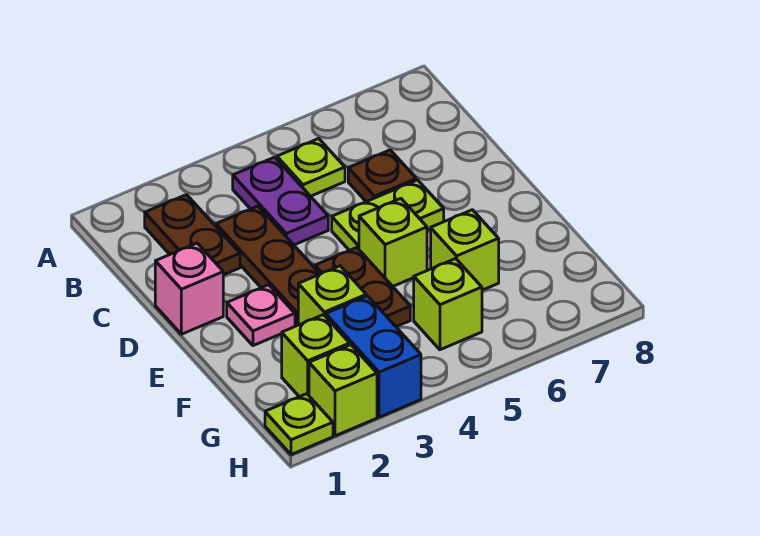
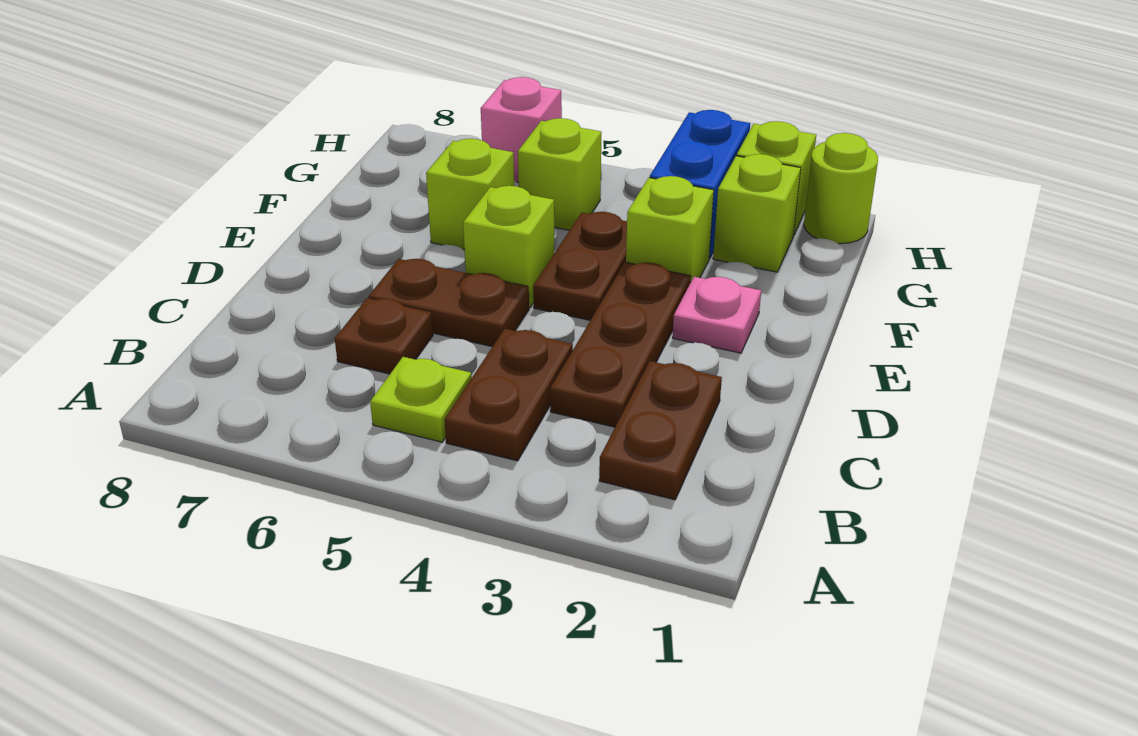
purple 1x2 plate [233,157,328,245] -> brown 1x2 plate [444,329,573,461]
pink 1x1 brick [155,243,223,334] -> pink 1x1 brick moved to [481,77,562,182]
lime 1x2 plate [332,180,444,250] -> brown 1x2 plate [368,259,529,347]
lime 1x1 plate [265,394,333,455] -> lime 1x1 round brick [804,133,878,244]

